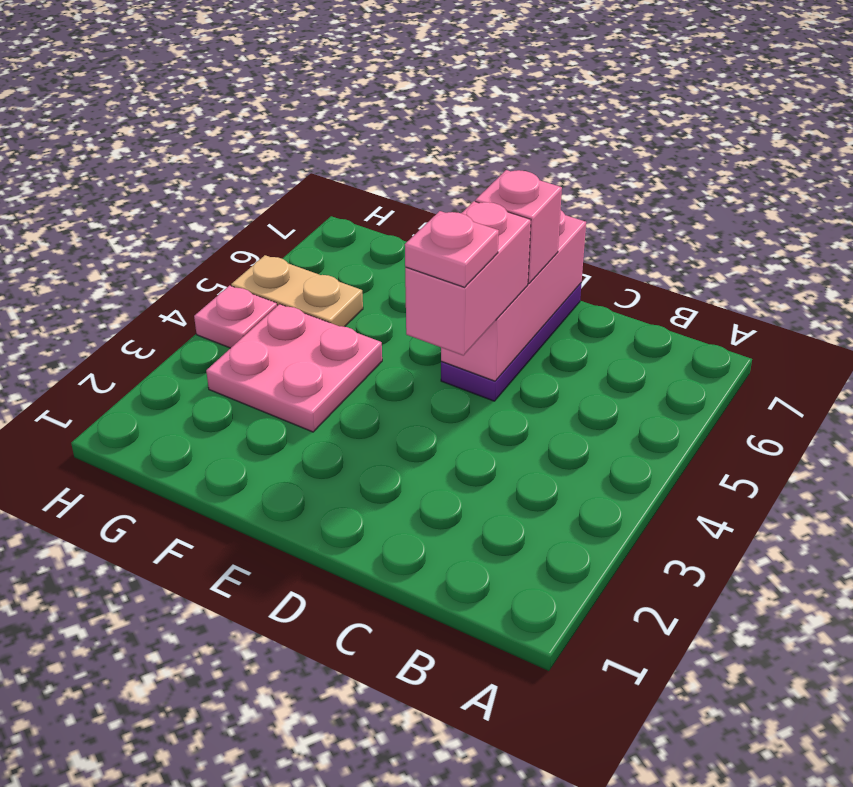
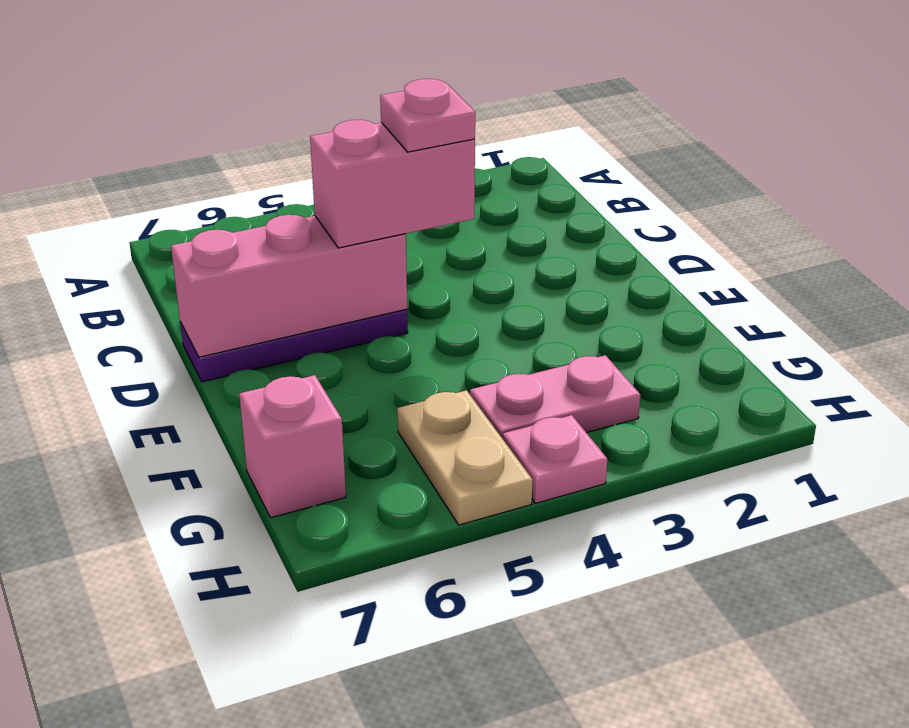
pink 1x1 brick [475,170,562,284] -> pink 1x1 brick moved to [239,375,346,518]
pink 2x2 plate [206,304,382,432] -> pink 1x2 plate [470,355,640,439]

